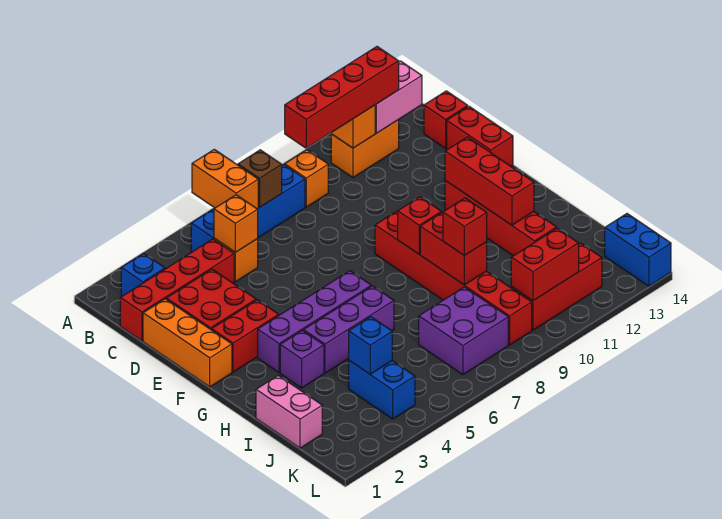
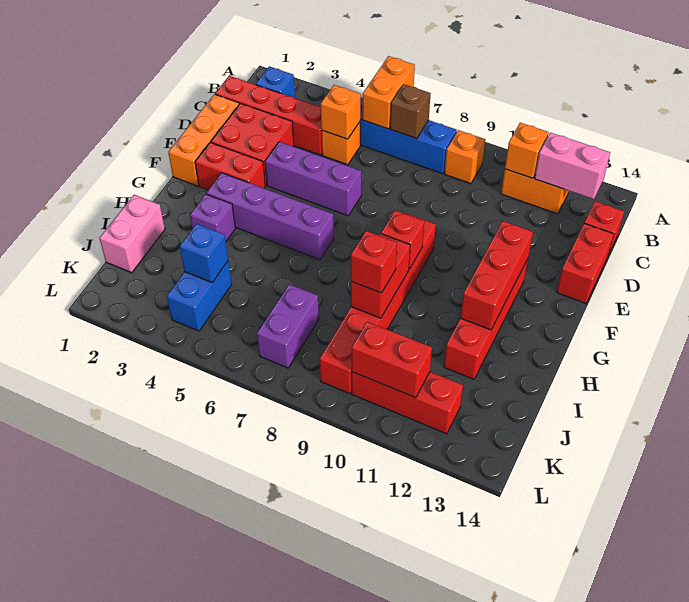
red 1x4 brick [285,47,399,148] -> none
purple 1x3 brick [304,286,394,373] -> purple 1x3 brick moved to [265,142,361,216]
purple 2x2 brick [419,287,508,375] -> purple 1x2 brick [257,284,319,368]
blue 1x2 brick [605,214,671,286] -> none

